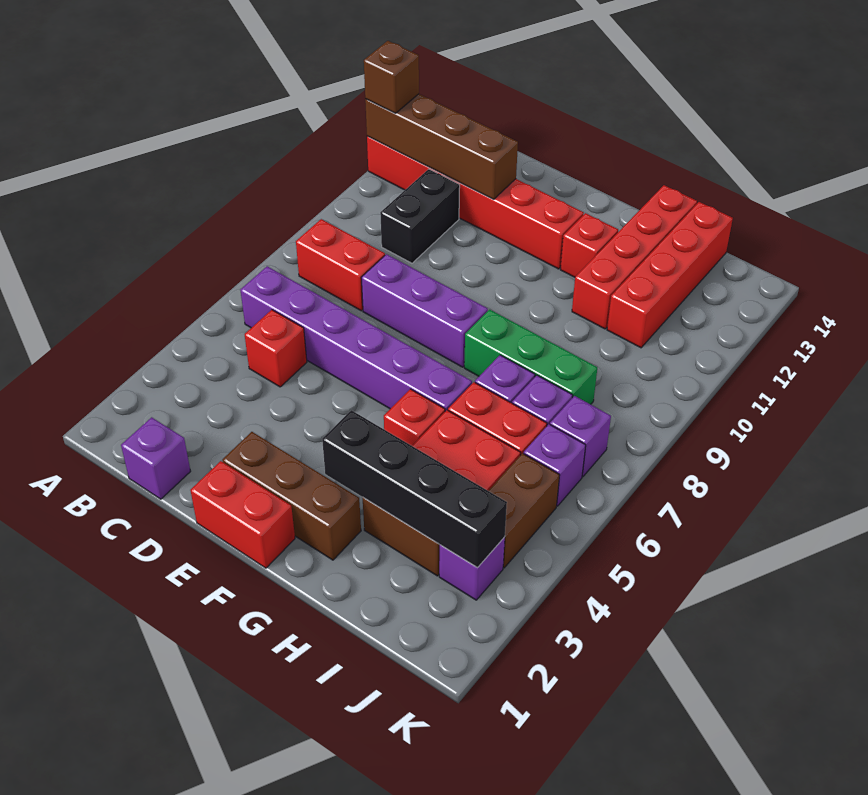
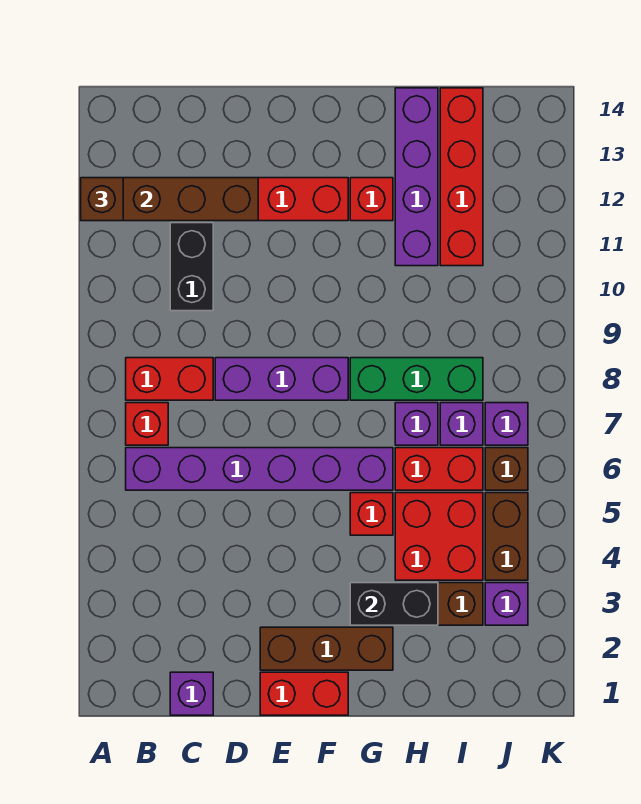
red 1x1 brick [245,310,307,387] -> red 1x1 brick moved to [126,403,168,445]
black 1x4 brick [322,410,507,568] -> black 1x2 brick [350,583,438,625]
red 1x4 brick [572,185,697,329] -> purple 1x4 brick [395,88,438,266]
purple 1x1 brick [524,424,586,506] -> brown 1x1 brick [485,448,528,490]

